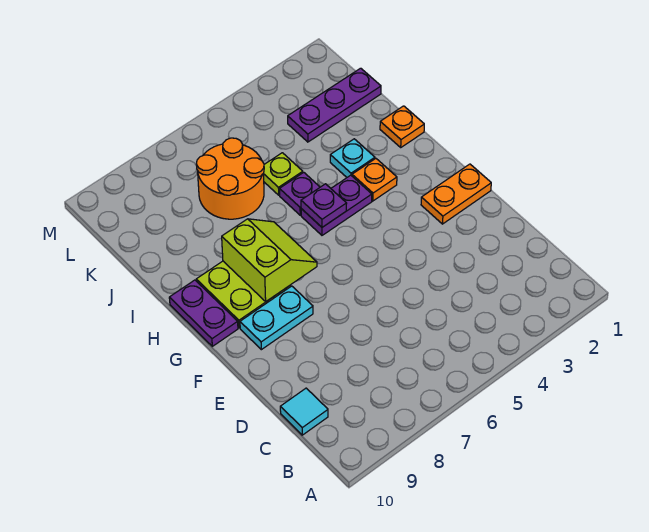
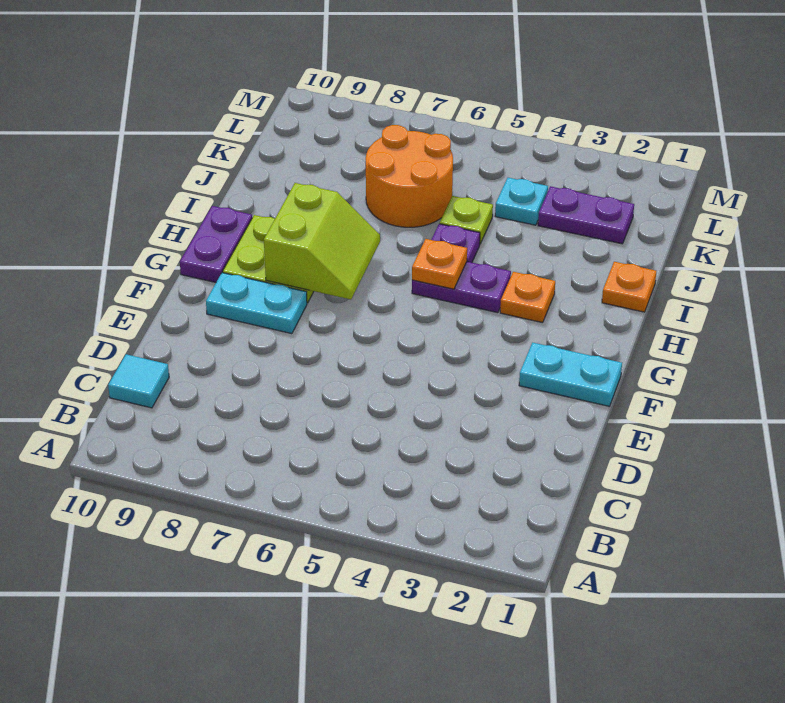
orange 1x2 plate [421,164,491,224] -> cyan 1x2 plate [519,343,622,406]
purple 1x1 plate [301,184,347,227] -> orange 1x1 plate [412,239,467,289]
cyan 1x1 plate [330,139,375,177] -> cyan 1x1 plate moved to [495,178,548,225]
purple 1x3 plate [288,68,381,142] -> purple 1x2 plate [538,186,634,244]

